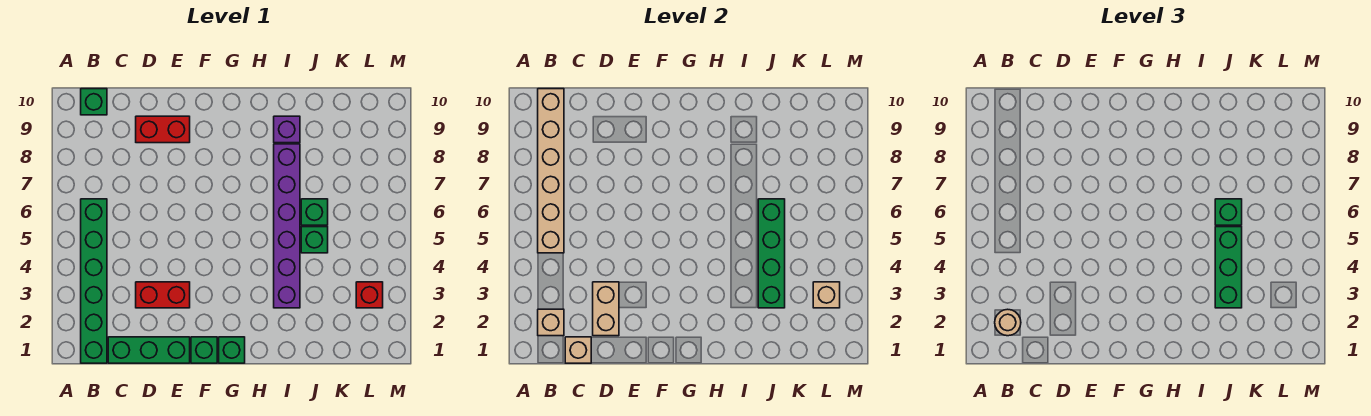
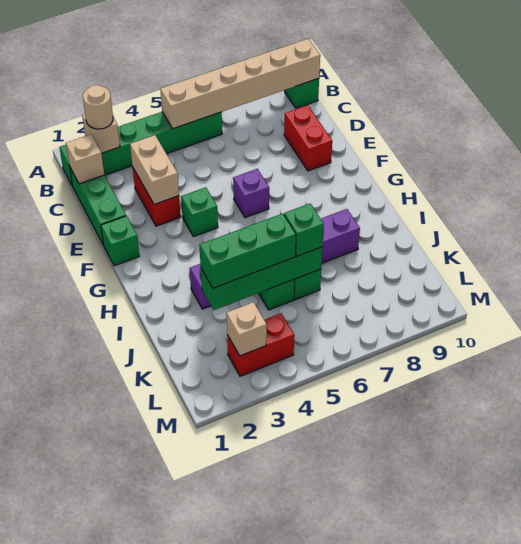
tan 1x2 brick [593,282,619,336] -> tan 1x2 brick turned to [130,135,179,204]
green 1x1 brick [219,337,245,363] -> green 1x1 brick moved to [181,187,218,237]
purple 1x1 brick [274,116,300,143] -> purple 1x1 brick moved to [233,169,269,218]
red 1x1 brick [356,282,383,308] -> red 1x2 brick [227,313,294,376]

